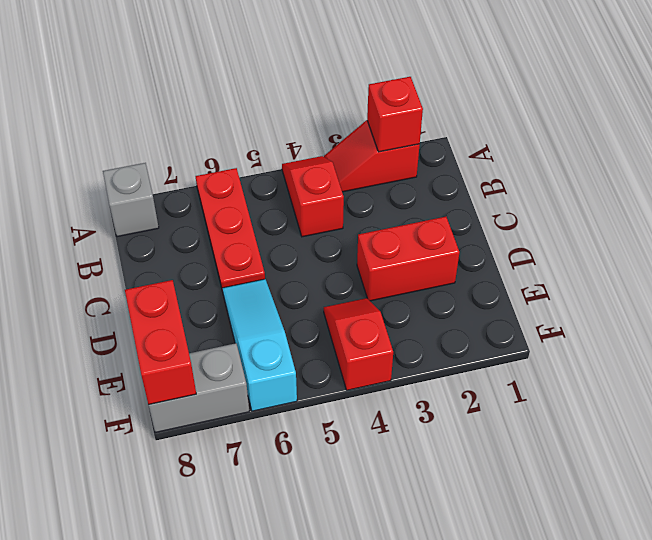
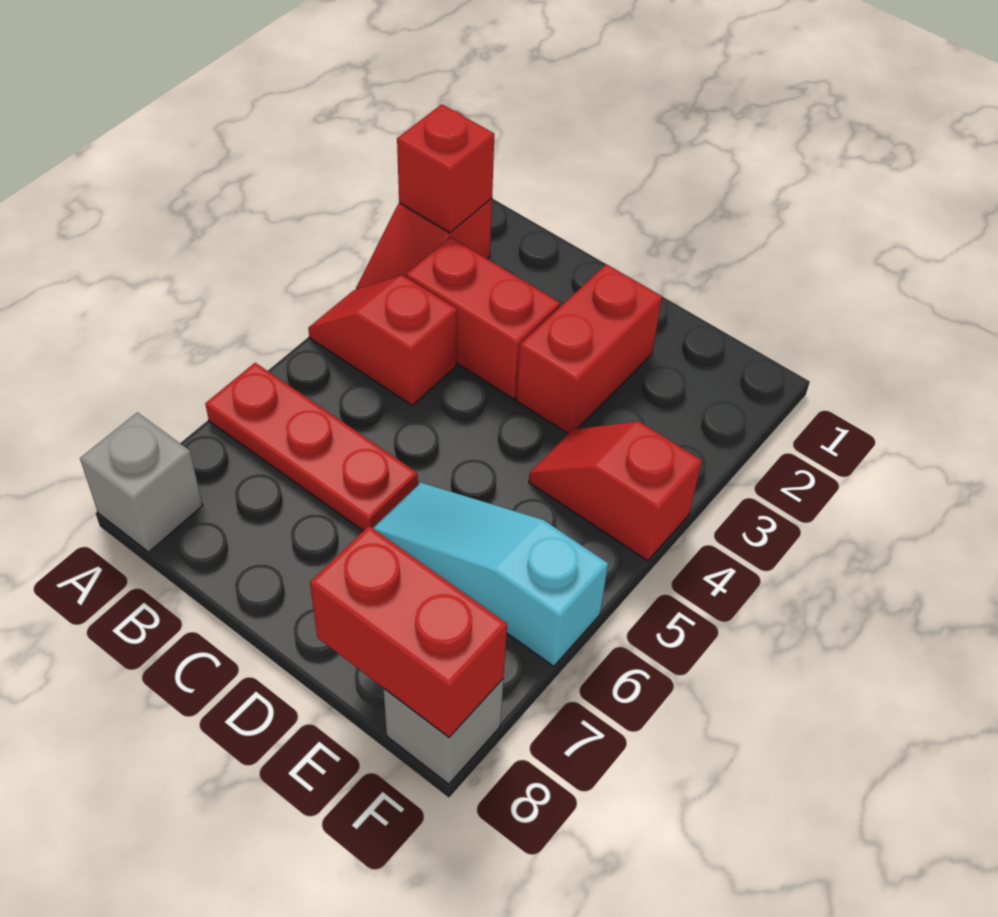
none -> red 1x2 brick [406,237,560,399]
grey 1x2 brick [148,343,249,433] -> grey 1x1 brick [384,679,503,784]

